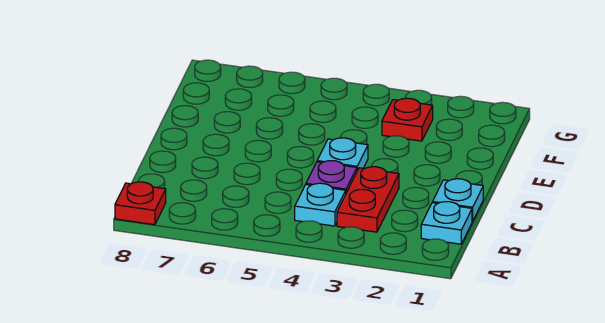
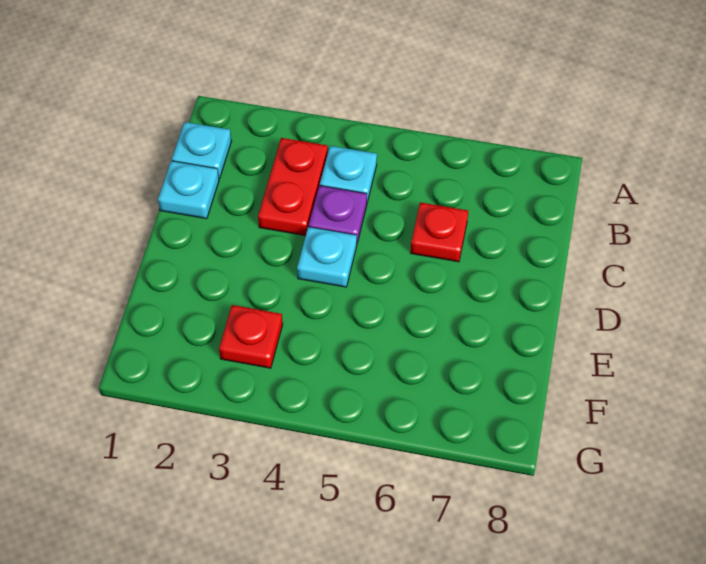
red 1x1 plate [115,182,166,225] -> red 1x1 plate moved to [411,202,468,262]

